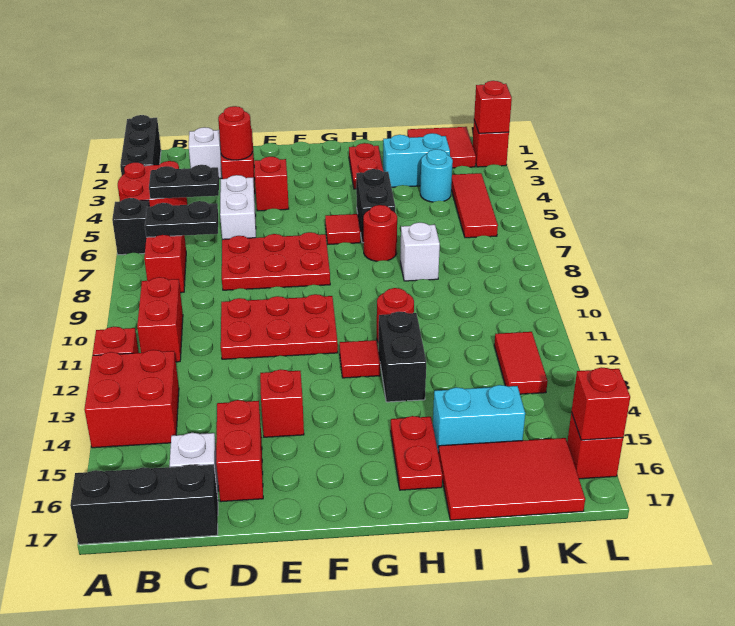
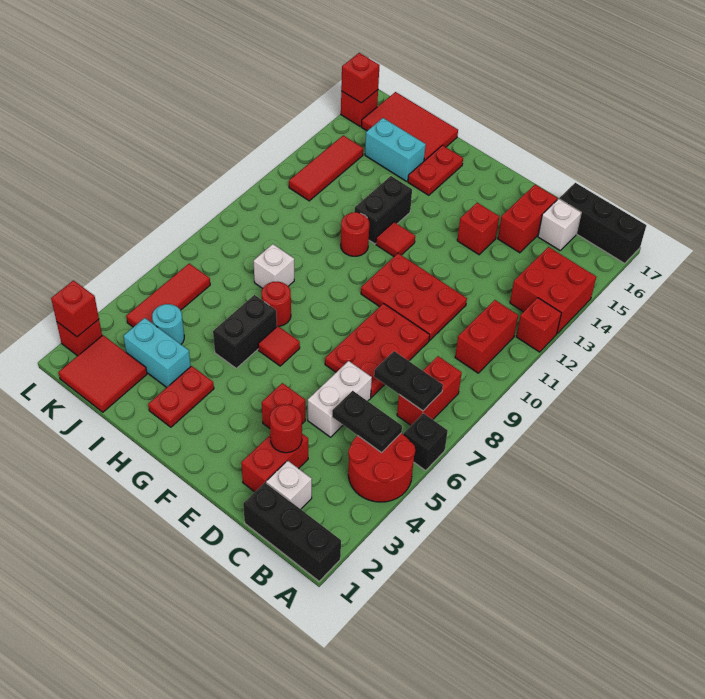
black 1x3 brick [120,115,161,175] -> black 1x3 brick turned to [243,482,341,581]
red 2x3 plate [222,232,330,290] -> red 2x3 plate turned to [325,304,430,397]
red 1x2 tile [494,332,548,394] -> red 1x3 tile [289,135,363,201]

